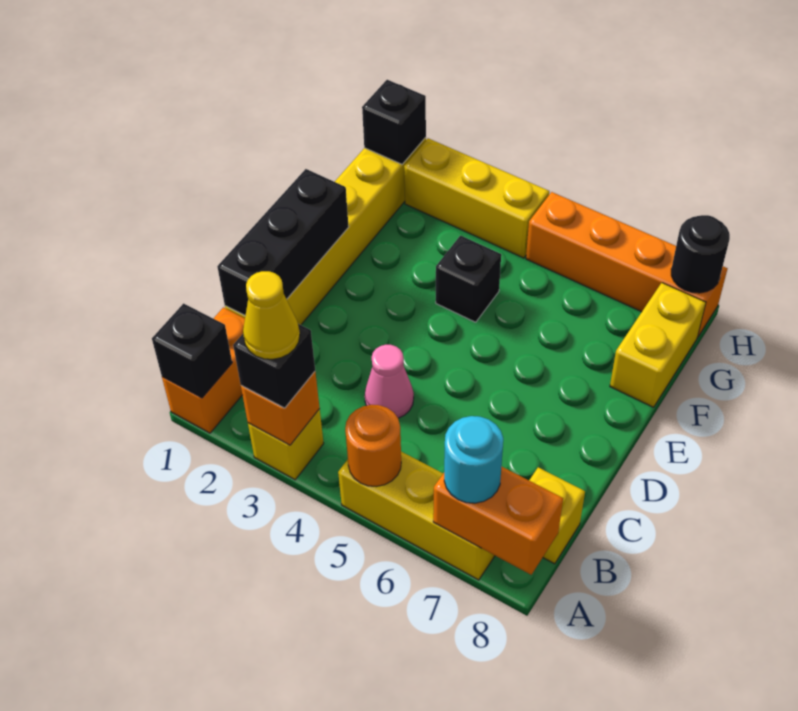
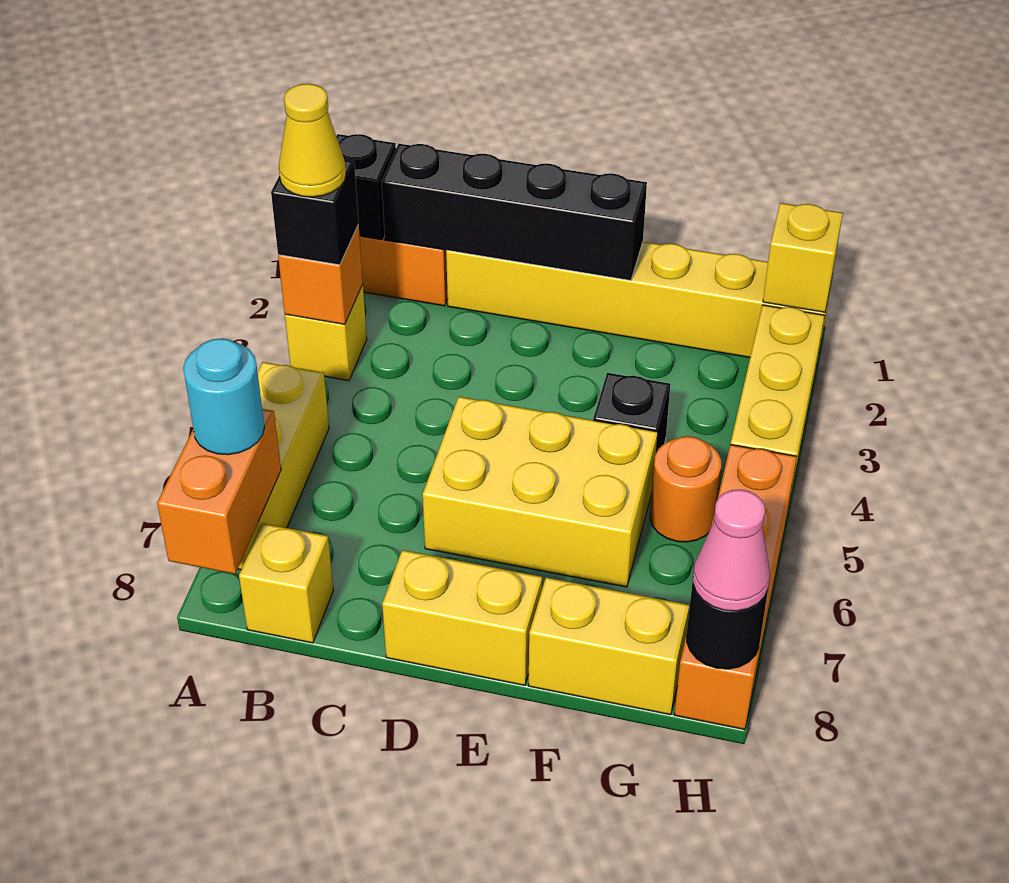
orange 1x1 round brick [345,405,401,487] -> orange 1x1 round brick moved to [650,436,721,542]
black 1x3 brick [217,169,349,316] -> black 1x4 brick [381,144,647,281]
pink 1x1 cone [365,345,414,418] -> pink 1x1 cone moved to [693,489,770,611]
none -> yellow 2x3 brick [423,397,658,587]
none -> yellow 1x2 brick [382,550,542,685]
black 1x1 brick [362,80,426,164] -> yellow 1x1 brick [763,203,843,312]

